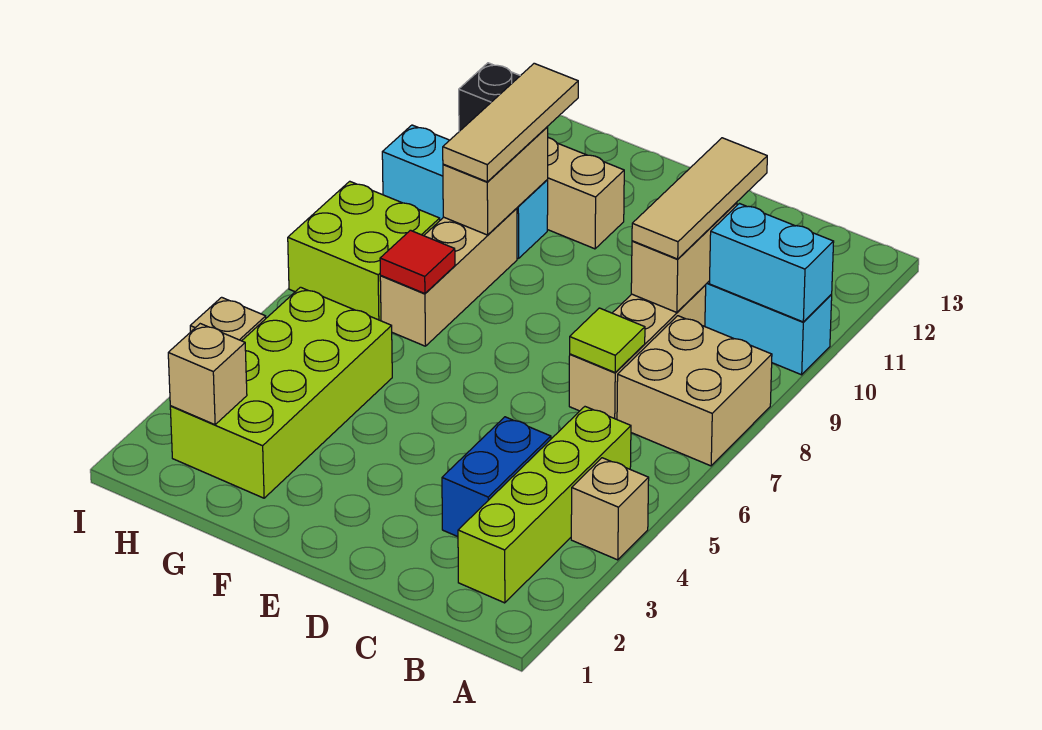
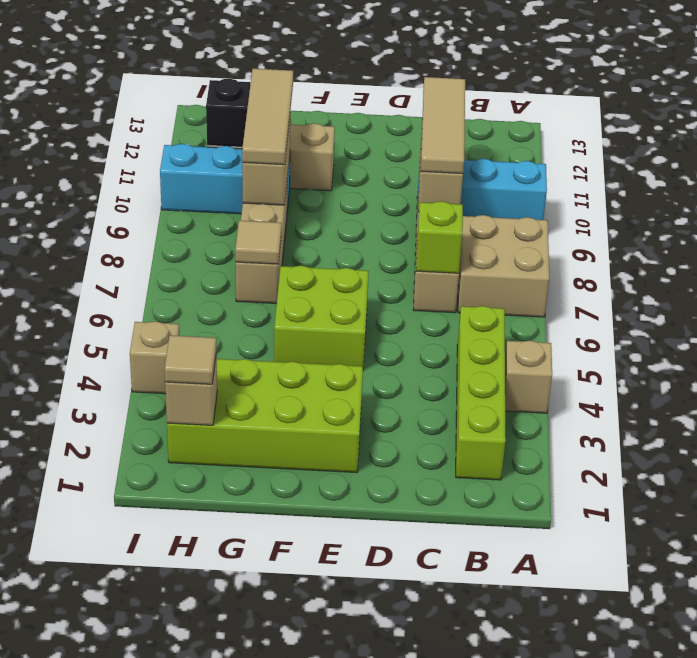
cyan 1x2 brick [709,204,834,322] -> none
blue 1x2 brick [442,417,551,537] -> none
lime 1x1 tile [570,308,645,373] -> lime 1x1 brick [416,201,463,273]
lime 2x4 brick [170,287,392,498] -> lime 2x4 brick turned to [167,359,363,472]
red 1x1 tile [380,230,455,294] -> tan 1x1 tile [235,221,281,264]
none -> tan 1x1 tile [165,335,216,384]
lime 2x2 brick [288,181,440,321] -> lime 2x2 brick moved to [274,266,369,367]

